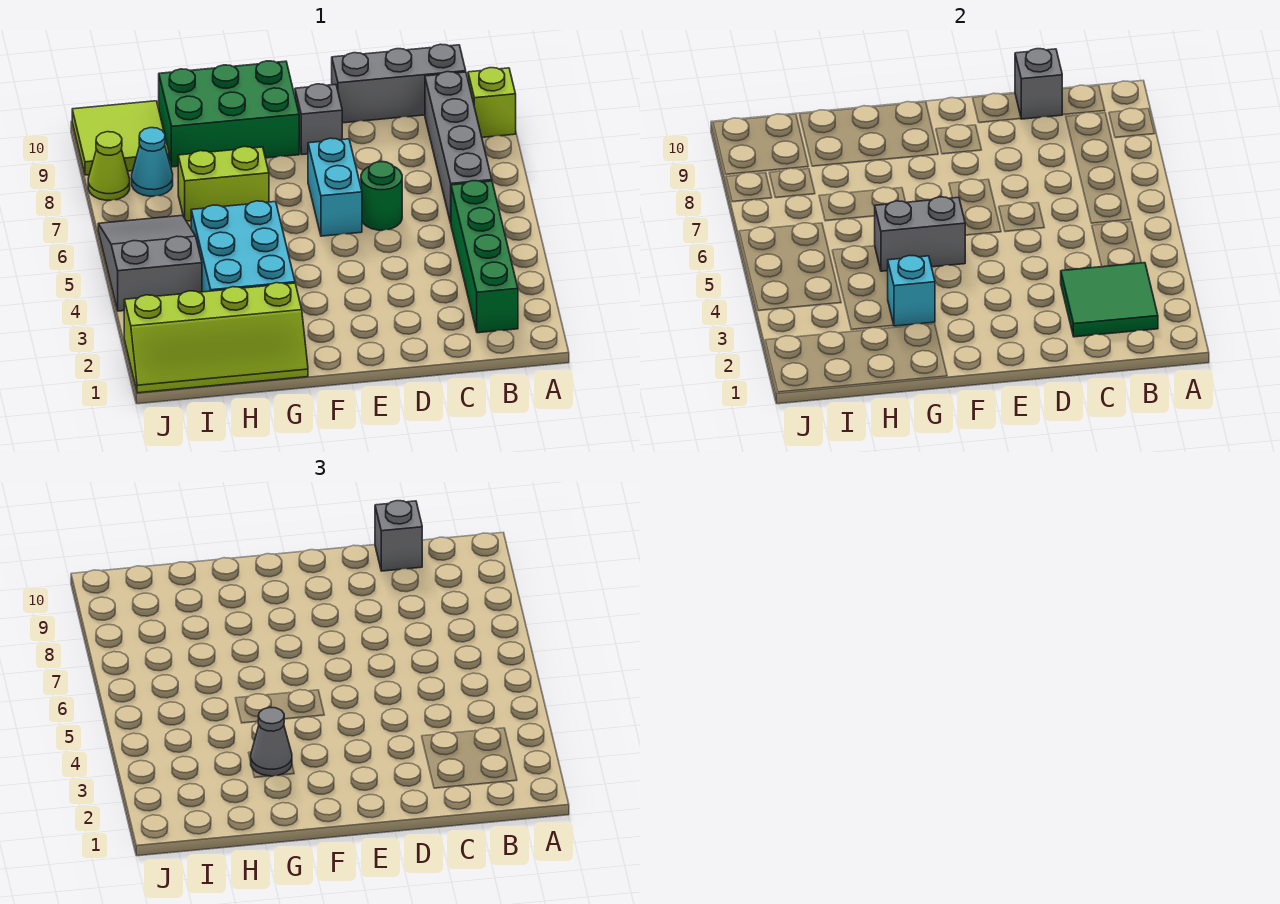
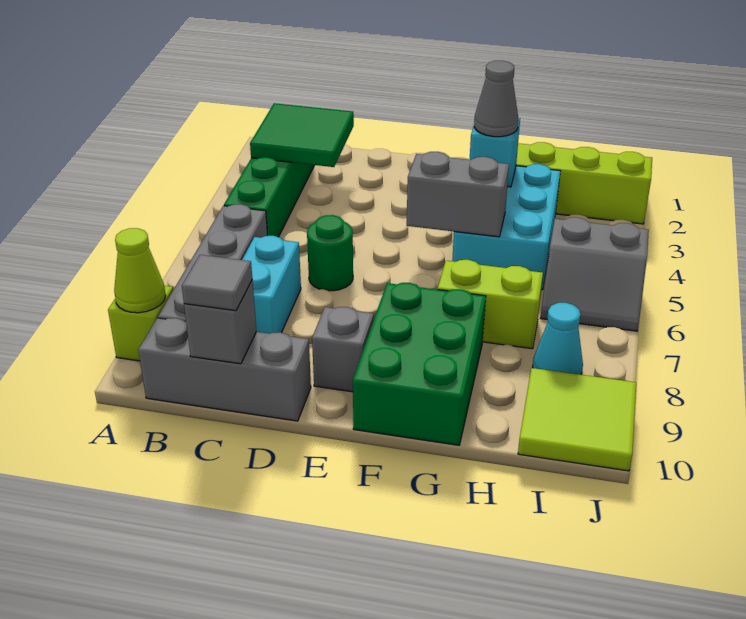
grey 1x1 brick [375,501,422,571] -> grey 1x1 tile [182,255,252,311]
cyan 1x2 brick [308,138,362,236] -> cyan 1x2 brick moved to [242,236,301,334]
green 2x3 brick [159,61,299,167] -> green 2x3 brick turned to [353,282,486,445]
grey 2x3 slope [98,215,202,311] -> grey 2x2 slope [541,217,649,331]
lime 1x1 cone [88,132,130,200] -> lime 1x1 cone moved to [114,228,166,313]

